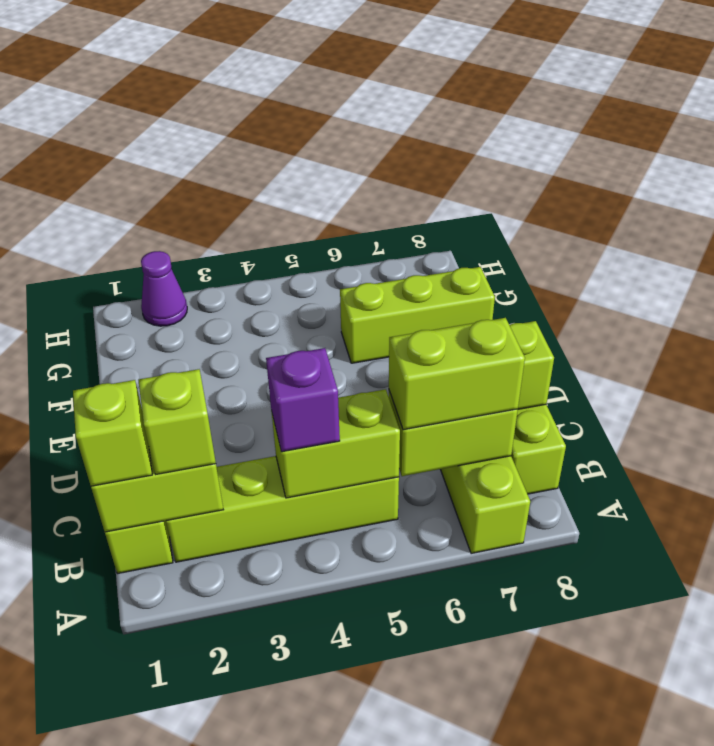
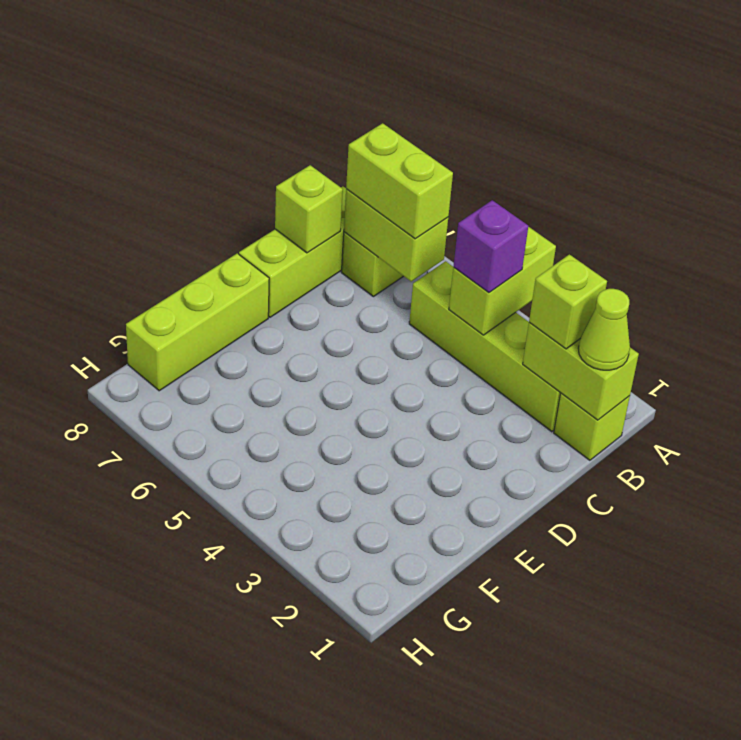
lime 1x1 brick [73,380,152,486] -> lime 1x1 cone [579,289,630,370]
lime 1x2 brick [272,389,400,498] -> lime 1x2 brick turned to [449,227,556,335]
lime 1x3 brick [340,267,495,363] -> lime 1x3 brick turned to [126,253,269,391]
purple 1x1 cone [141,251,187,326] -> none

